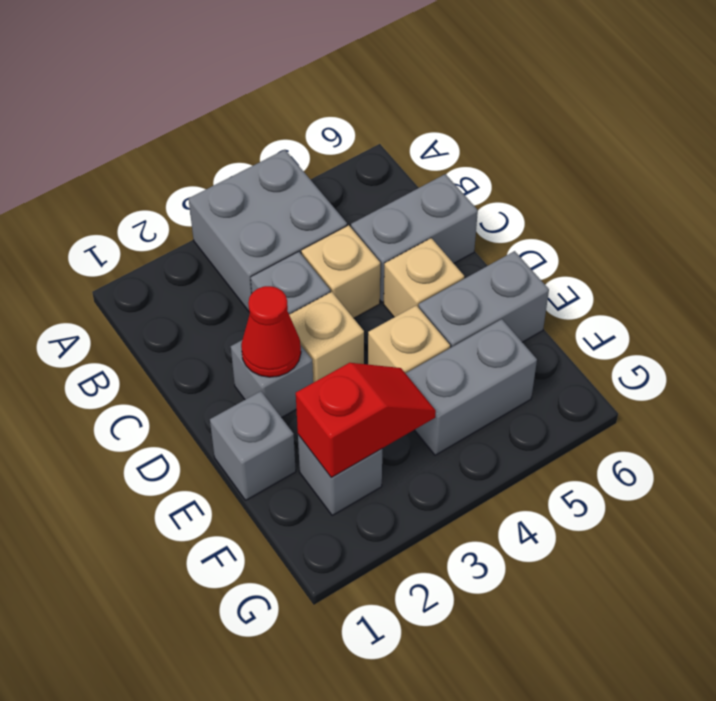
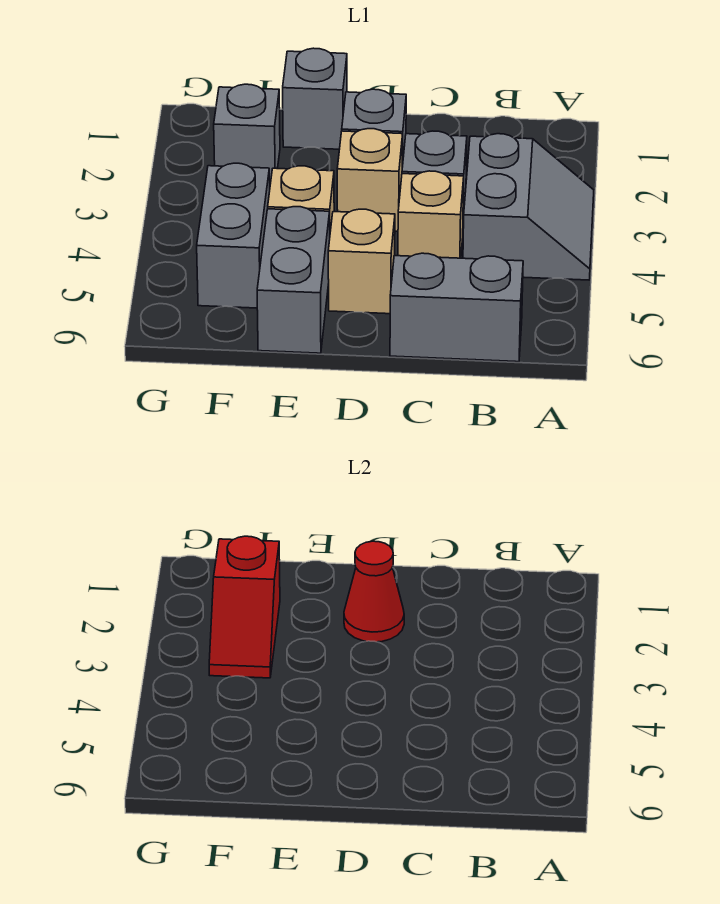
grey 2x2 brick [189,150,347,311] -> grey 2x2 slope [463,134,594,280]
grey 1x2 brick [351,174,478,303] -> grey 1x2 brick turned to [390,253,523,362]

